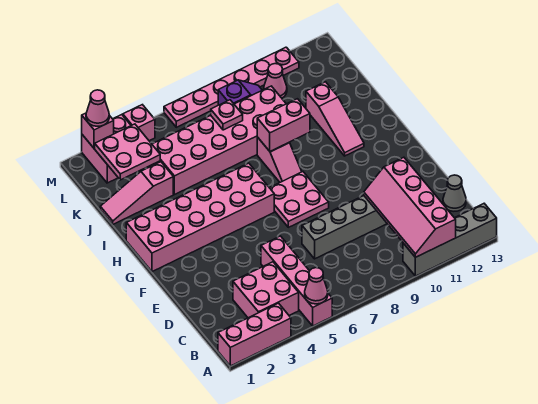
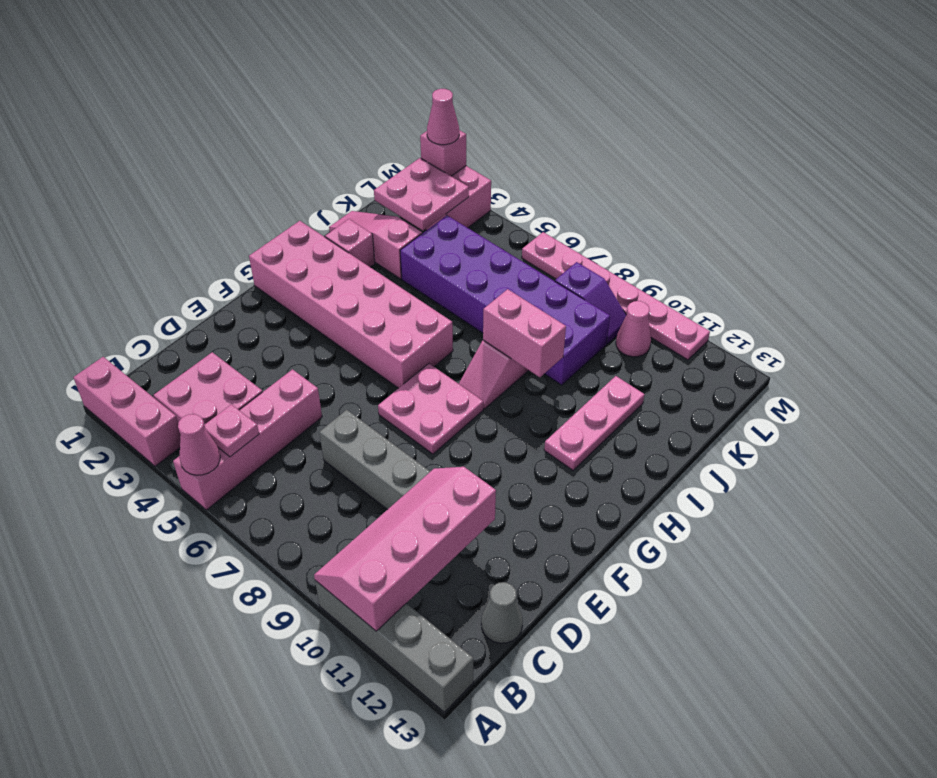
pink 1x3 slope [306,82,364,156] -> pink 1x3 plate [544,376,645,470]
pink 2x6 brick [150,86,286,195] -> purple 2x6 brick [400,215,610,385]
pink 1x1 plate [211,100,243,130] -> pink 1x1 plate moved to [205,404,259,457]
pink 1x1 brick [123,105,155,141] -> pink 1x1 brick moved to [325,219,375,267]

